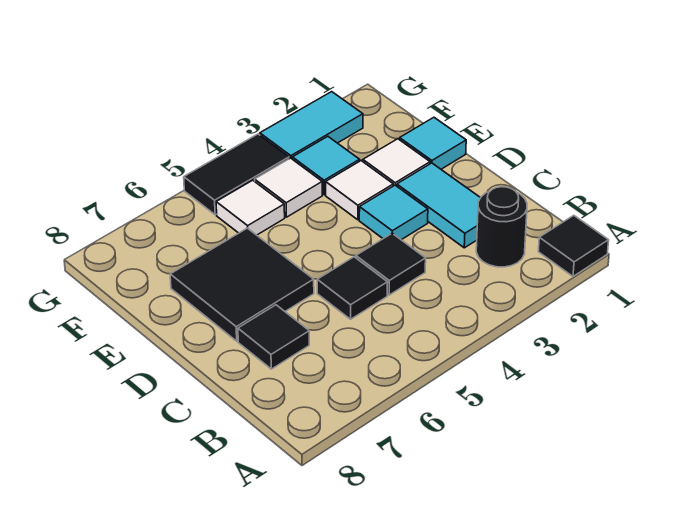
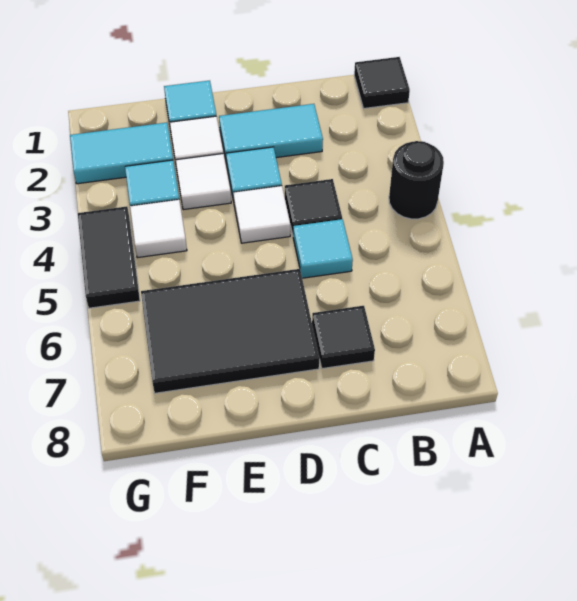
black 1x1 round brick [476,187,527,267] -> black 1x1 round brick moved to [389,141,444,219]
black 1x1 tile [317,257,388,319] -> cyan 1x1 tile [293,219,353,278]
black 2x2 tile [170,228,314,341] -> black 2x3 tile [141,269,319,393]
white 1x1 tile [216,180,285,235] -> white 1x1 tile moved to [233,186,290,243]
cyan 1x2 tile [260,92,363,159] -> cyan 1x2 tile turned to [70,123,173,184]

